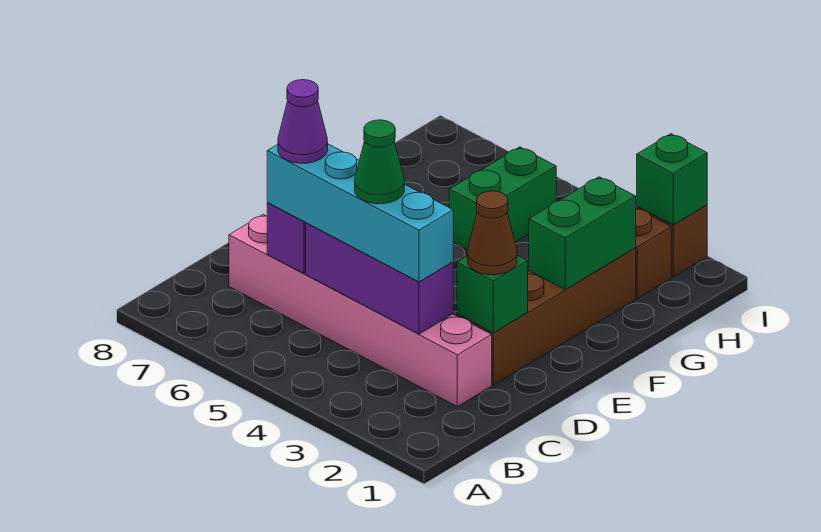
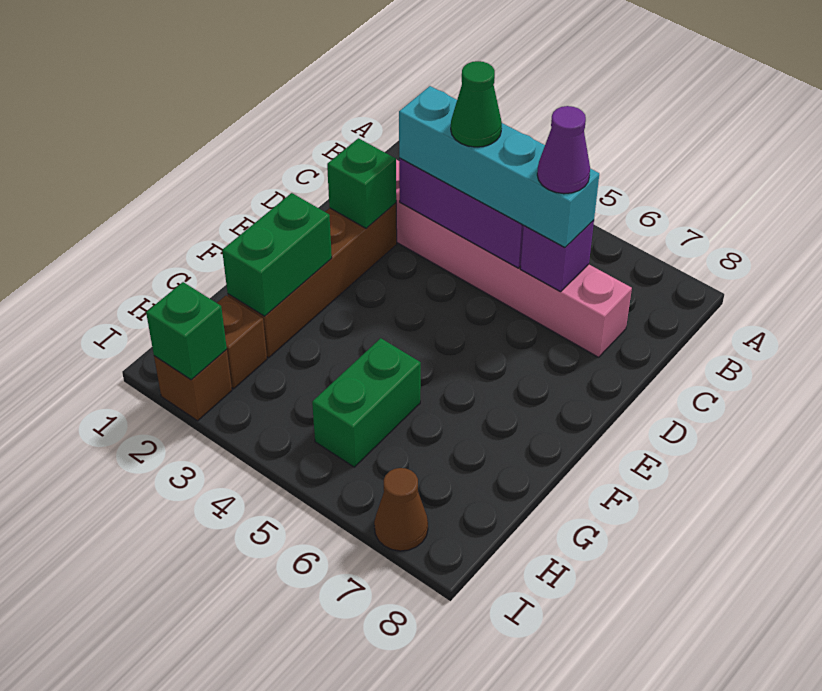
brown 1x1 cone [467,191,517,275] -> brown 1x1 cone moved to [374,468,428,551]

